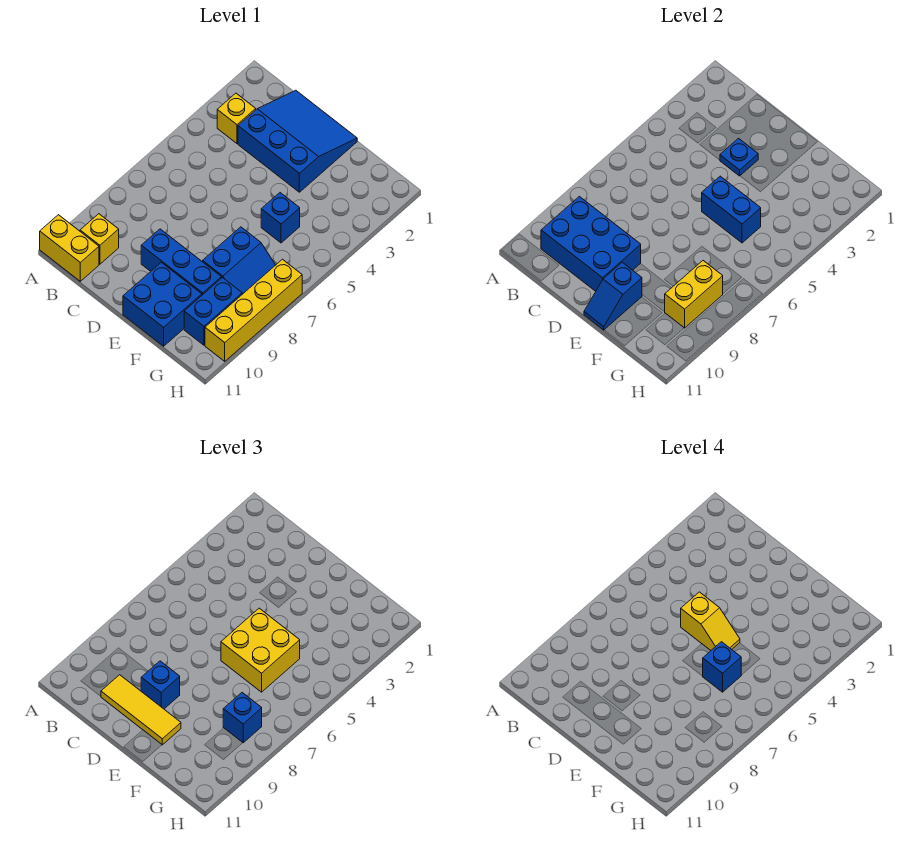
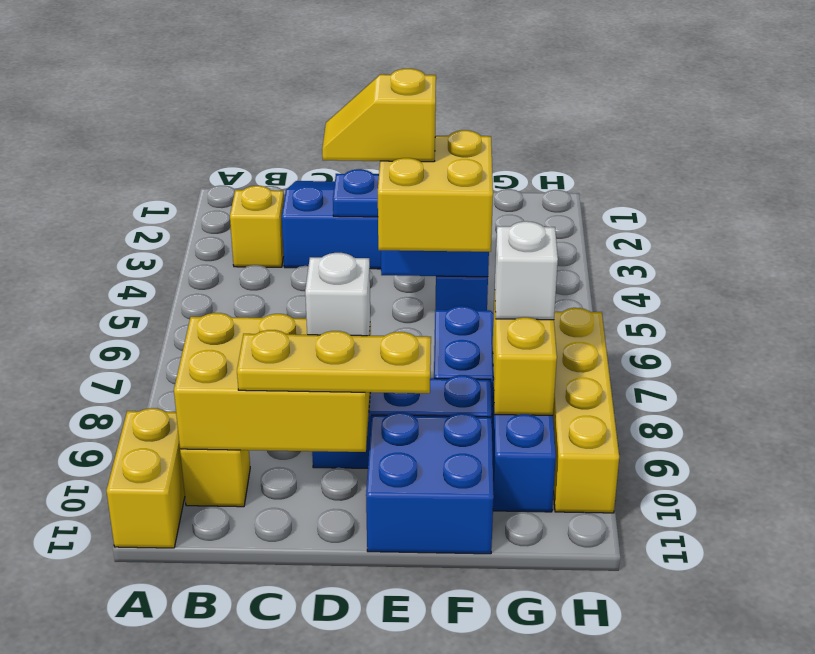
yellow 1x2 brick [40,215,99,281] -> yellow 1x2 brick turned to [106,408,185,548]
blue 2x3 brick [541,197,641,291] -> yellow 2x3 brick [174,313,371,452]
yellow 1x3 tile [101,675,181,745] -> yellow 1x3 plate [237,330,431,393]
yellow 1x2 slope [681,592,740,650] -> yellow 1x2 slope turned to [322,69,436,162]
blue 1x1 brick [141,661,180,709] -> white 1x1 brick [305,253,370,336]
blue 1x2 slope [584,262,642,330] -> none
blue 1x1 brick [703,642,741,692] -> none
blue 1x1 brick [223,693,262,743] -> white 1x1 brick [495,221,558,320]

